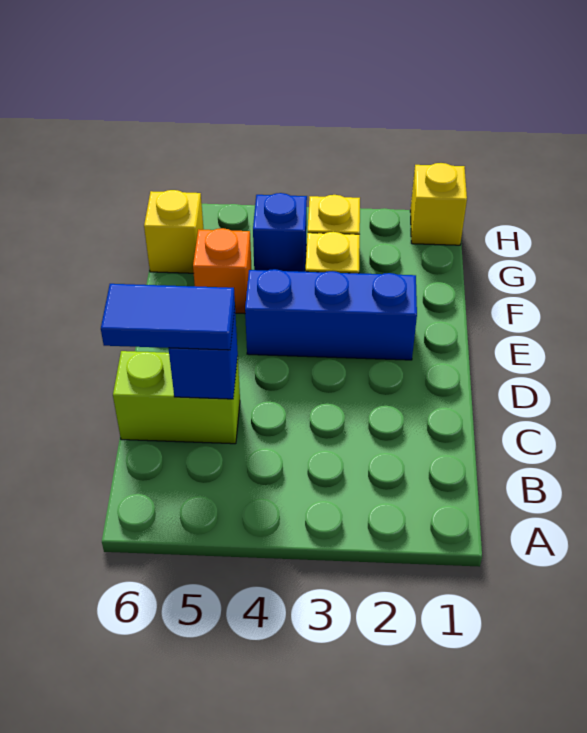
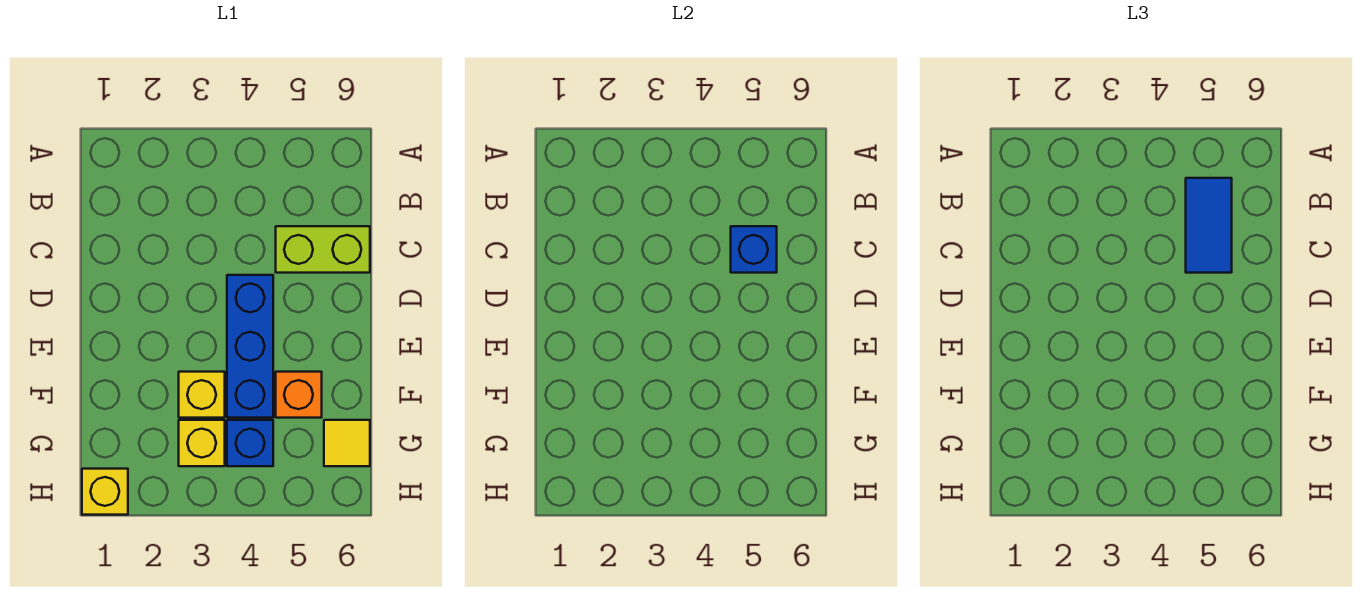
blue 1x2 tile [101,284,235,350] -> blue 1x2 tile turned to [1186,178,1232,273]
blue 1x3 brick [245,269,417,360] -> blue 1x3 brick turned to [227,275,273,418]
yellow 1x1 brick [144,190,204,273] -> yellow 1x1 tile [324,420,370,466]

